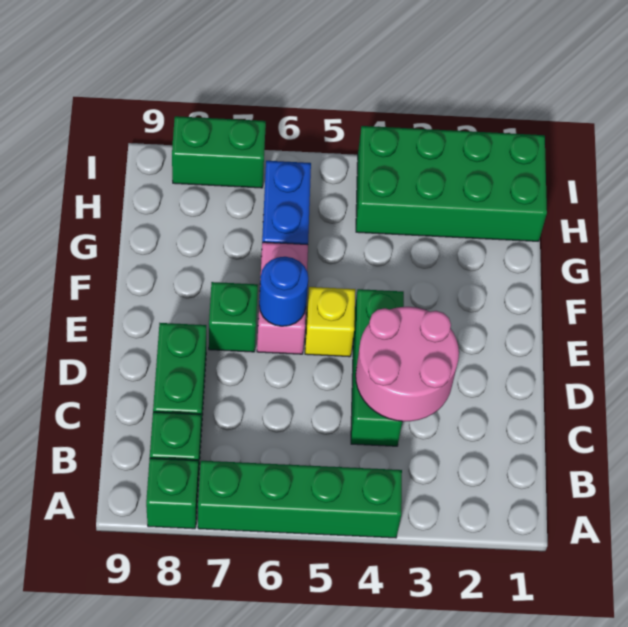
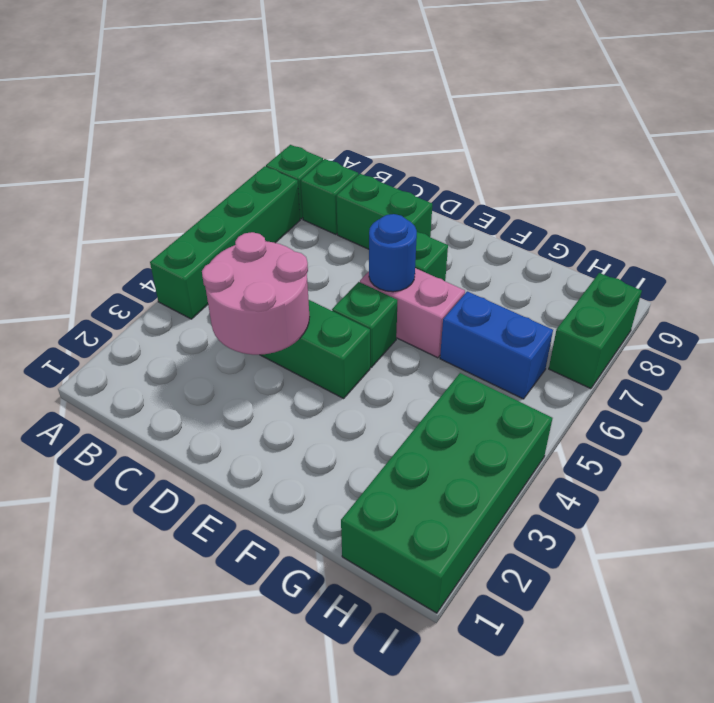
yellow 1x1 brick [305,287,355,357] -> green 1x1 brick [332,282,398,367]

